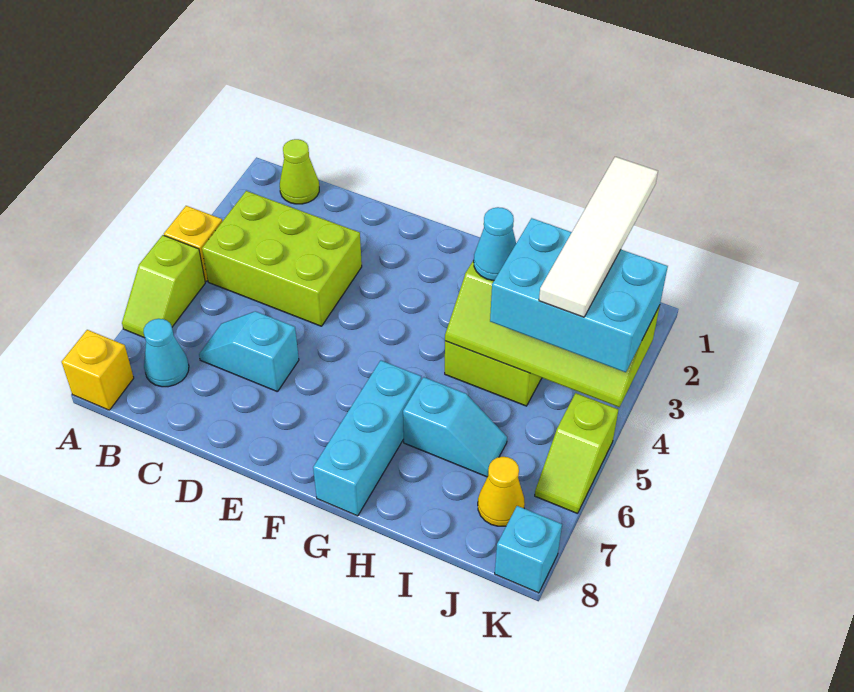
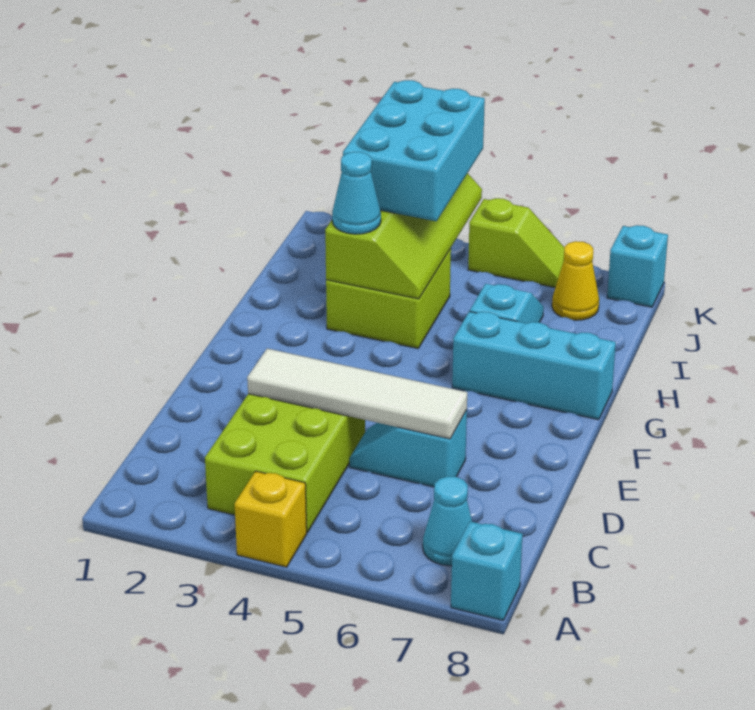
lime 1x2 slope [122,235,205,338] -> none
yellow 1x1 brick [62,330,134,410] -> cyan 1x1 brick [451,521,523,620]
lime 1x1 cone [280,139,319,204] -> none
cyan 1x2 slope [199,311,299,392] -> cyan 1x2 slope turned to [349,410,467,487]
white 1x4 tile [539,157,658,317] -> white 1x4 tile moved to [247,349,467,439]

